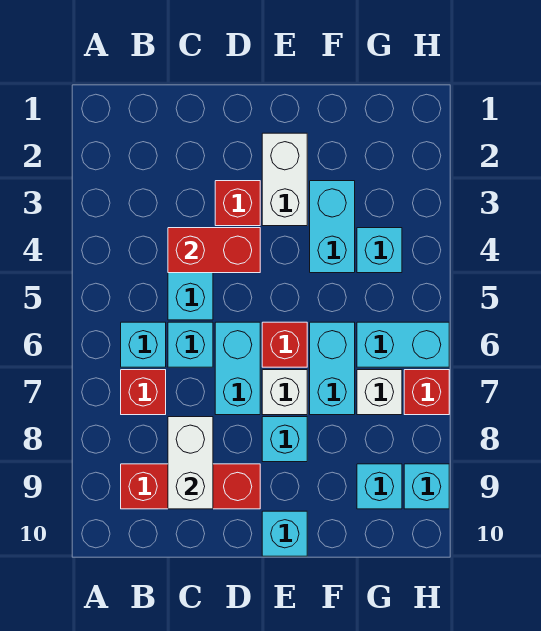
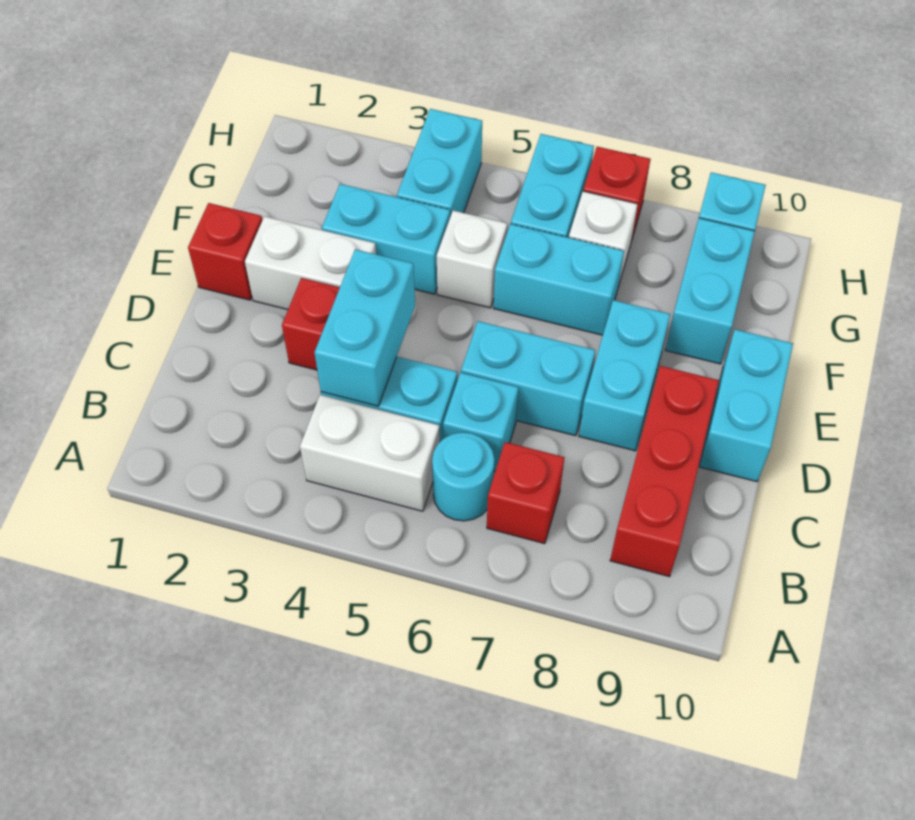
cyan 1x1 brick [121,322,166,367] -> cyan 1x1 round brick [432,432,494,521]
red 1x2 brick [168,228,260,273] -> cyan 1x2 brick [315,249,415,406]
white 1x2 brick [168,417,213,509] -> white 1x2 brick moved to [300,395,440,511]
red 1x1 brick [262,322,307,367] -> red 1x1 brick moved to [188,203,262,300]
white 1x1 brick [262,370,307,415] -> white 1x1 brick moved to [437,211,507,308]
cyan 1x1 brick [262,417,307,462] -> cyan 1x2 brick [579,300,670,451]
cyan 1x1 brick [262,511,307,556] -> cyan 1x2 brick [699,330,793,482]
cyan 1x1 brick [357,228,402,273] -> cyan 1x2 brick [397,109,482,217]
cyan 1x1 brick [357,464,402,509] -> cyan 1x2 brick [665,218,755,364]

